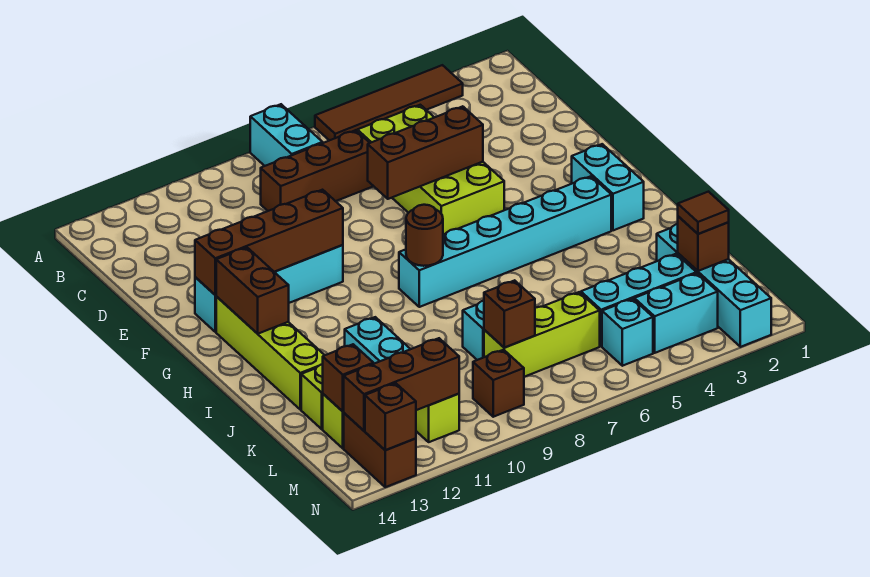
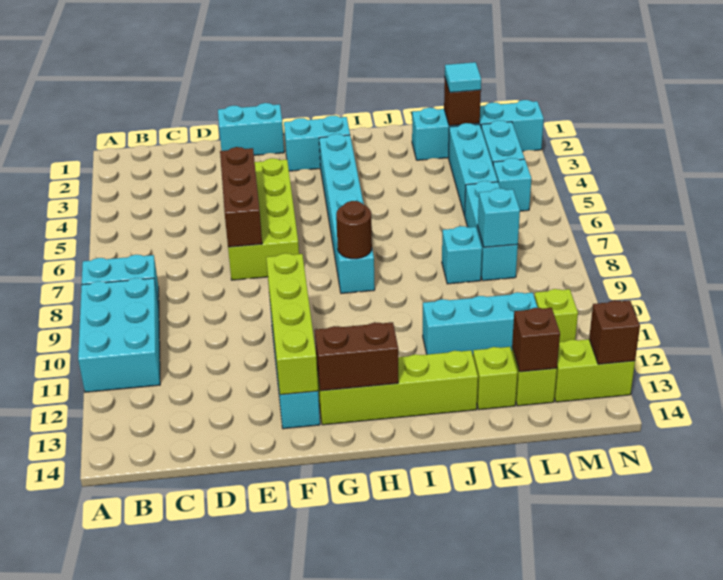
brown 1x4 tile [315,65,463,141] -> none
none -> cyan 2x3 brick [78,278,160,392]
lime 2x4 brick [357,105,504,234] -> lime 2x4 brick turned to [228,158,299,280]
brown 1x3 brick [261,130,373,211] -> none
none -> cyan 1x2 brick [218,103,284,155]
brown 1x4 brick [195,190,343,295] -> lime 1x4 brick [266,253,318,395]
brown 1x1 tile [678,192,729,234] -> cyan 1x1 tile [445,62,481,92]
lime 1x3 brick [484,292,600,377] -> cyan 1x3 brick [465,181,518,281]
brown 1x1 brick [484,280,535,347] -> cyan 1x1 brick [478,188,520,247]
brown 1x1 brick [473,350,524,417] -> none
brown 1x3 brick [343,338,459,431] -> none
brown 1x2 brick [344,413,416,487] -> lime 1x2 brick [554,339,635,402]

